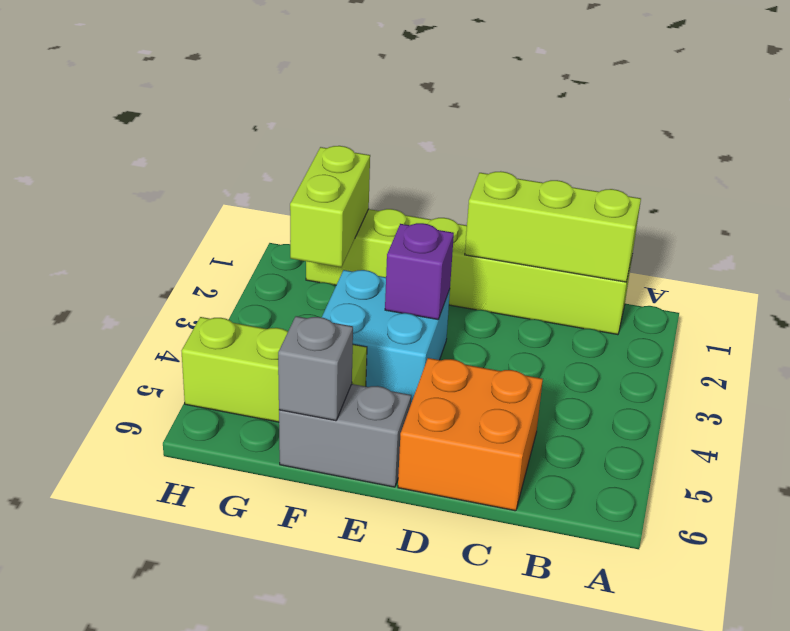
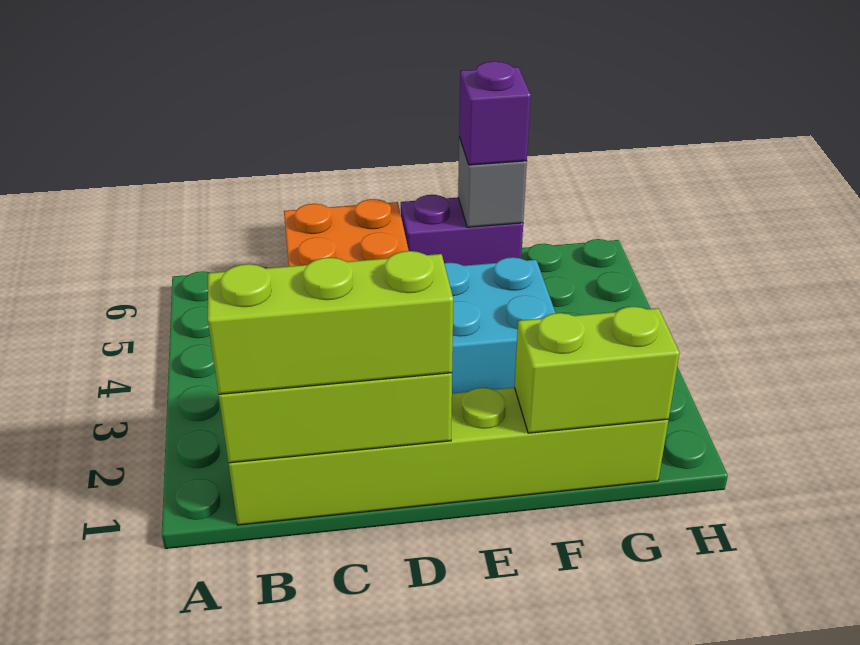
purple 1x1 brick [385,223,454,319] -> purple 1x1 brick moved to [459,61,531,165]
grey 1x2 brick [279,384,411,487] -> purple 1x2 brick [401,195,523,266]
lime 1x3 brick [182,317,367,422] -> lime 1x3 brick moved to [208,251,453,394]
lime 1x2 brick [290,146,370,267] -> lime 1x2 brick turned to [514,307,680,433]

